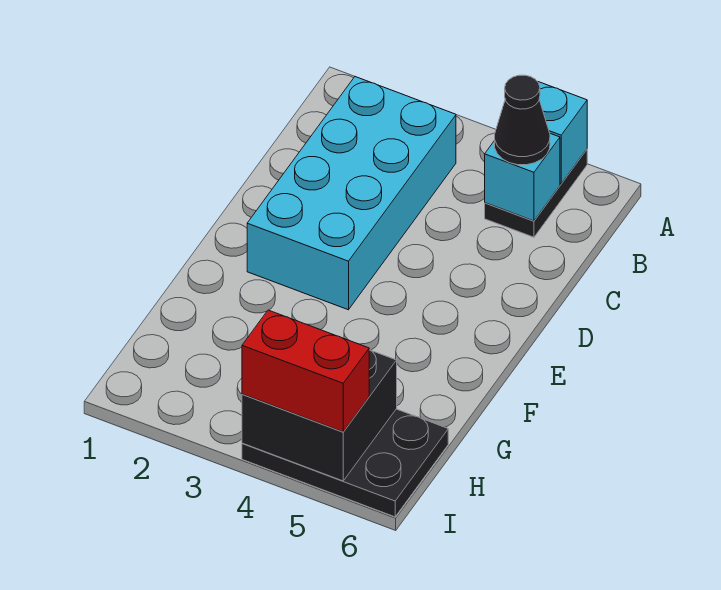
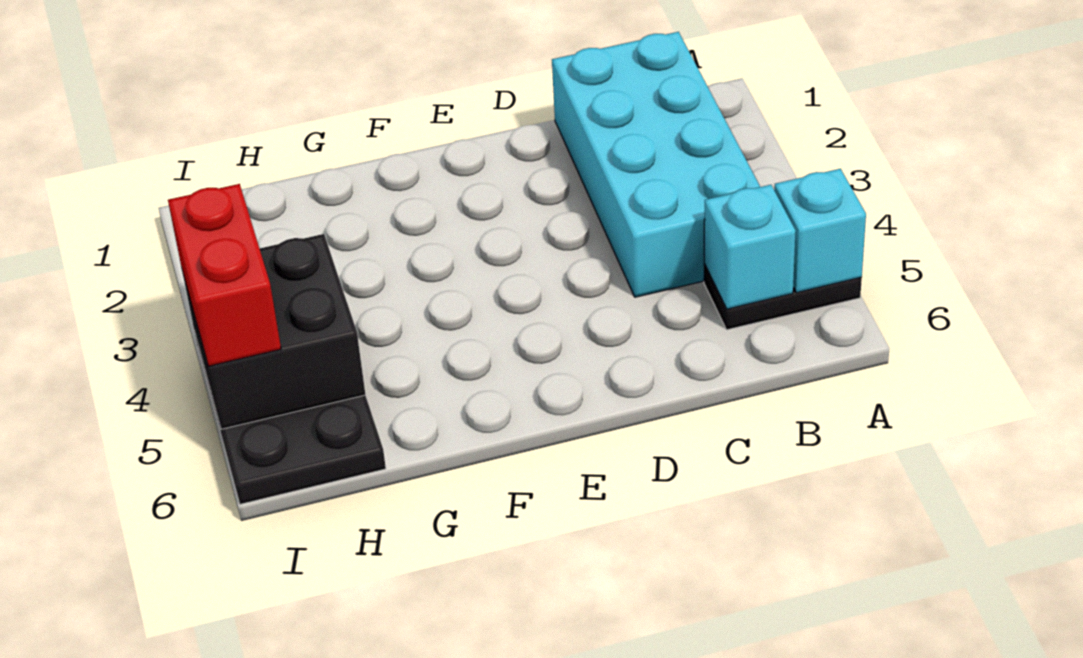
cyan 2x4 brick [247,77,456,310] -> cyan 2x4 brick turned to [552,32,760,297]
black 1x1 cone [495,75,550,165] -> none

